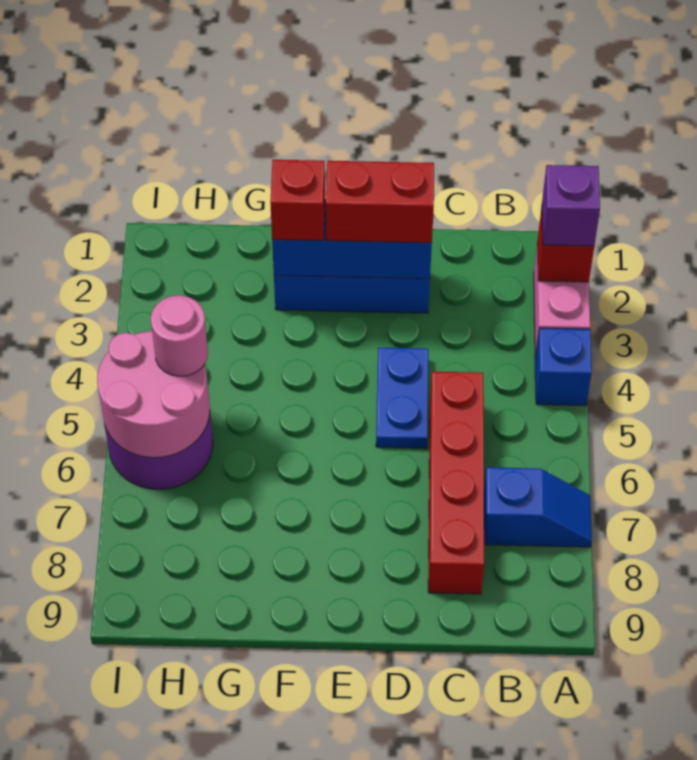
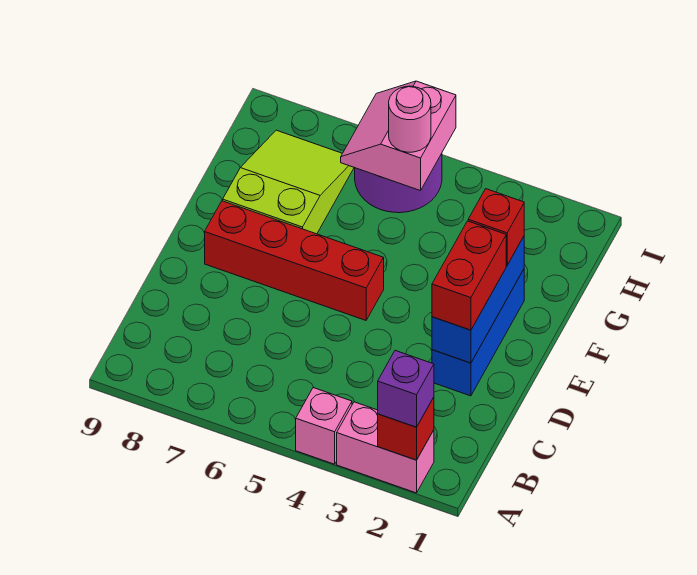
blue 1x1 brick [535,328,592,406] -> pink 1x1 brick [296,388,352,464]
blue 1x2 slope [484,467,592,547] -> none
red 1x4 brick [428,372,484,594] -> red 1x4 brick moved to [205,201,384,320]
blue 1x2 plate [376,348,428,448] -> none
none -> lime 2x3 slope [223,130,354,234]
pink 2x2 round brick [97,331,210,458] -> pink 2x2 slope [341,81,456,191]

